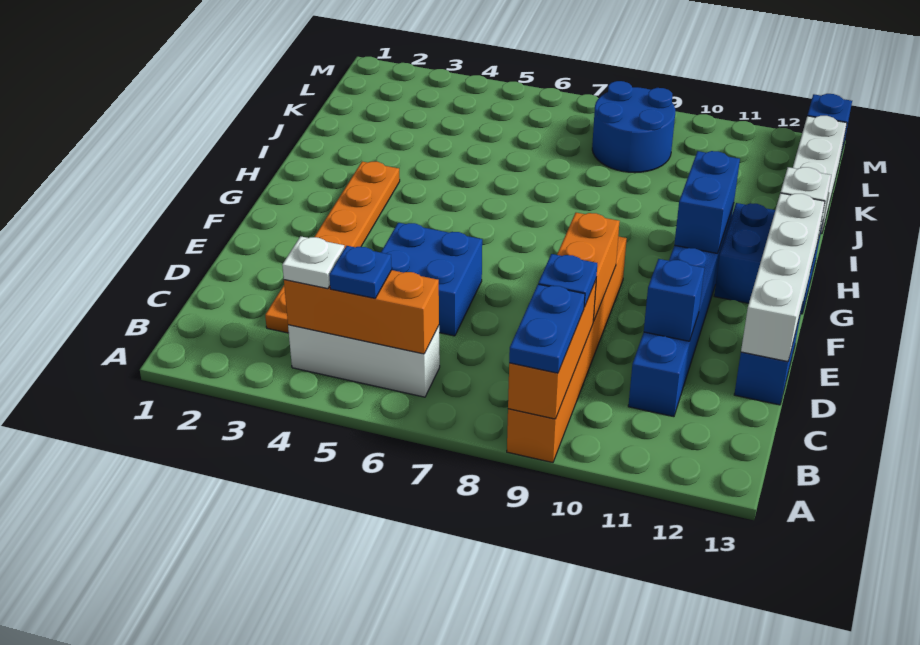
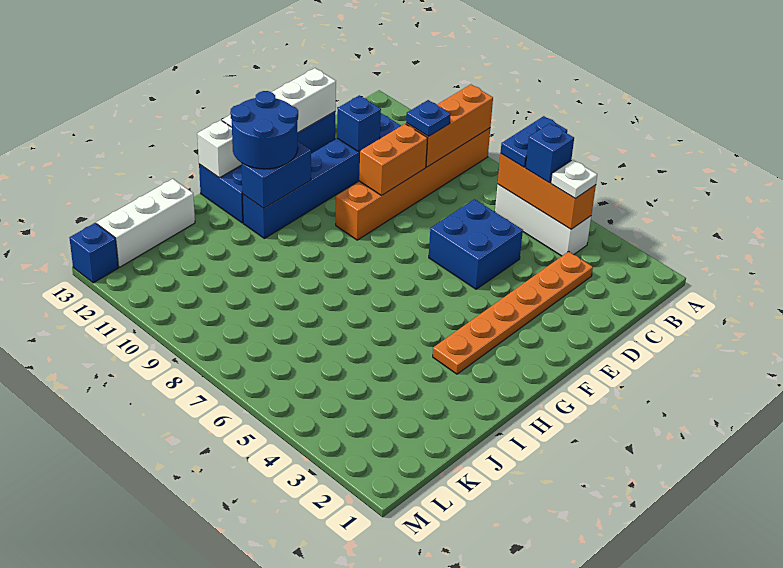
blue 1x2 plate [509,284,585,373] -> blue 1x2 plate moved to [501,116,567,167]
blue 1x1 plate [329,246,392,298] -> blue 1x1 brick [525,123,574,183]
blue 2x2 round brick [592,81,675,173] -> blue 2x2 round brick moved to [230,91,298,169]

